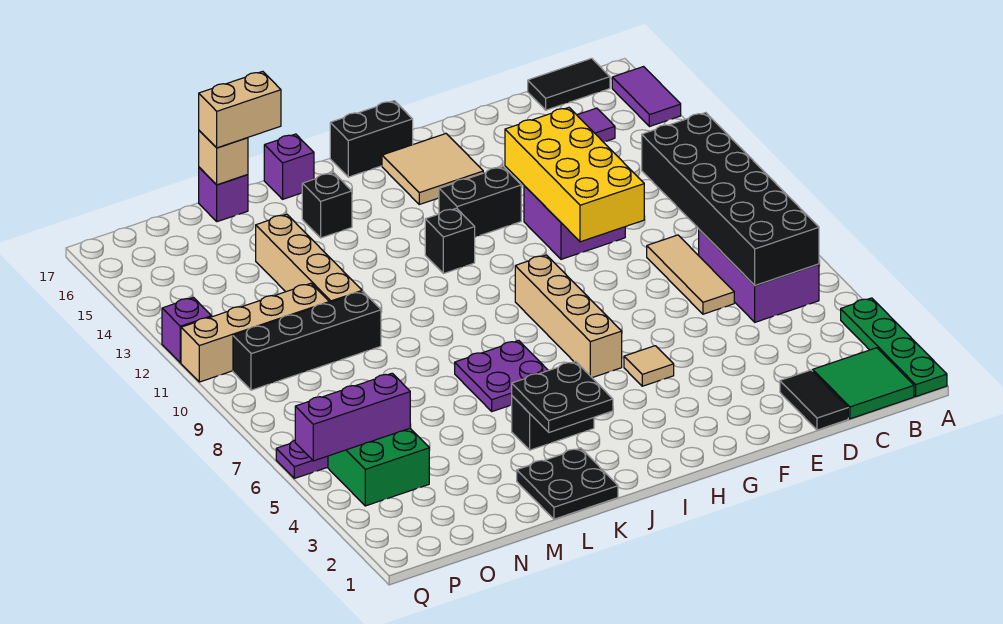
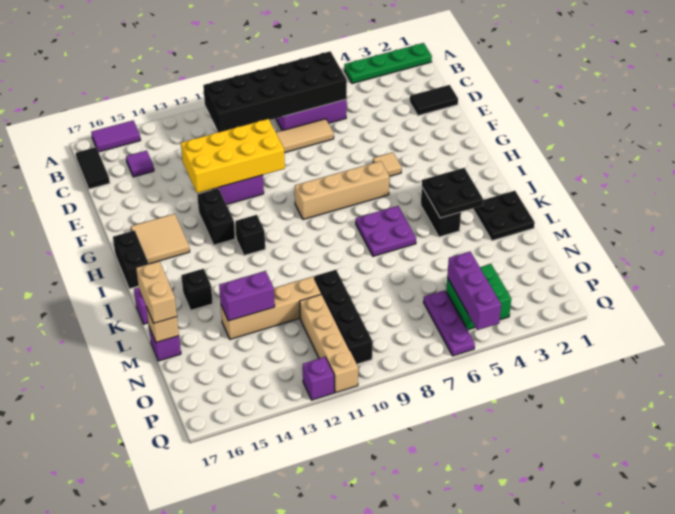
green 2x2 tile [813,348,914,419] -> none
none -> purple 1x2 brick [219,271,275,321]

